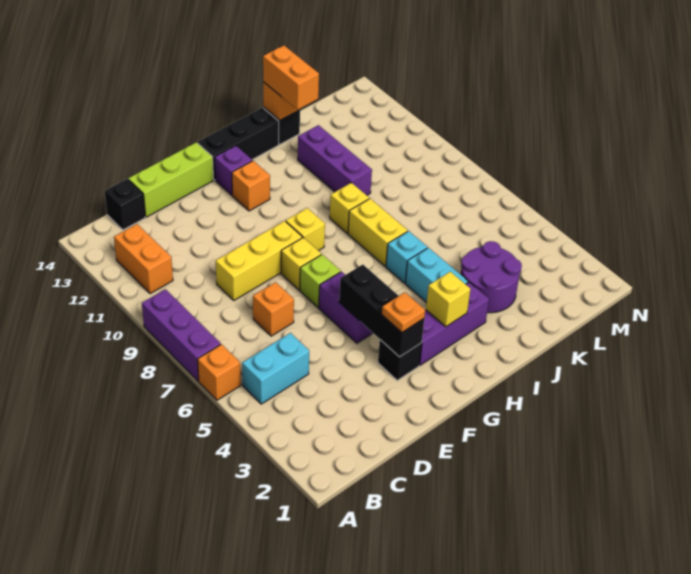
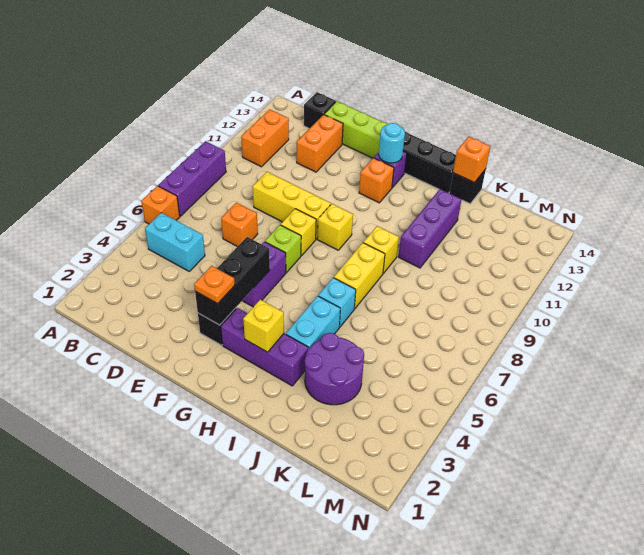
none -> cyan 1x1 round brick [379,123,405,163]
orange 1x2 brick [263,46,319,110] -> orange 1x2 brick moved to [297,115,343,172]

